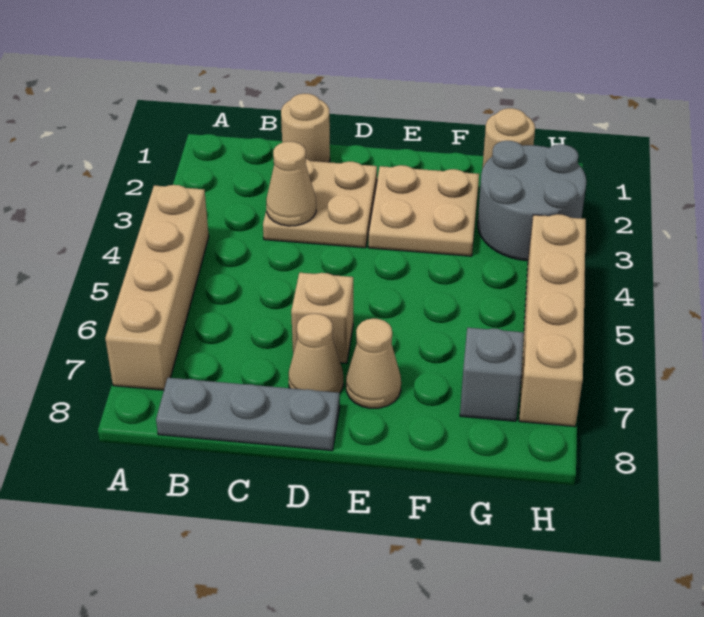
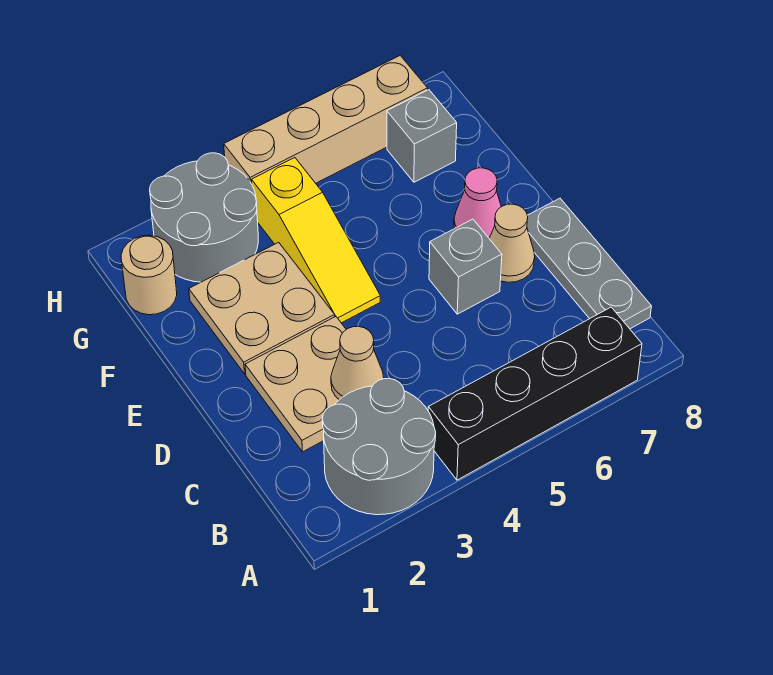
none -> grey 2x2 round brick [322,378,436,515]
tan 1x4 brick [105,185,209,390] -> black 1x4 brick [428,307,642,480]
tan 1x1 round brick [281,94,330,162] -> none
tan 1x1 brick [291,273,353,363] -> grey 1x1 brick [429,219,502,314]
none -> yellow 1x3 slope [252,158,380,323]
tan 1x1 cone [346,318,401,408] -> pink 1x1 cone [454,168,501,238]

